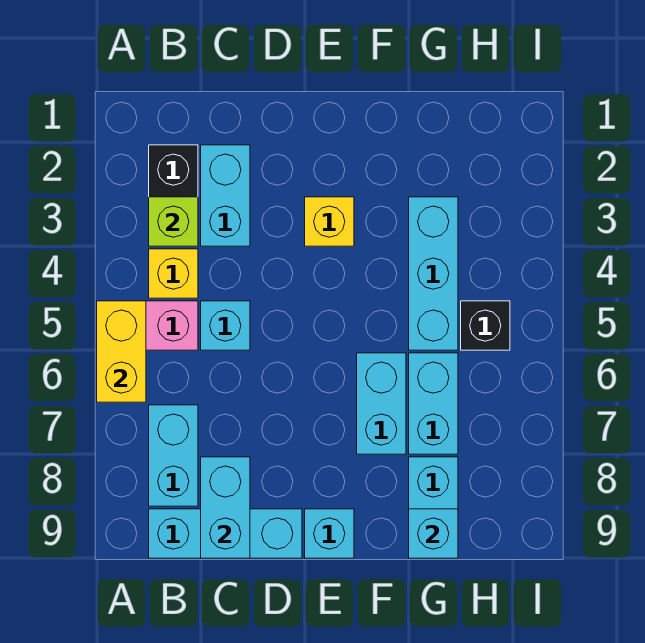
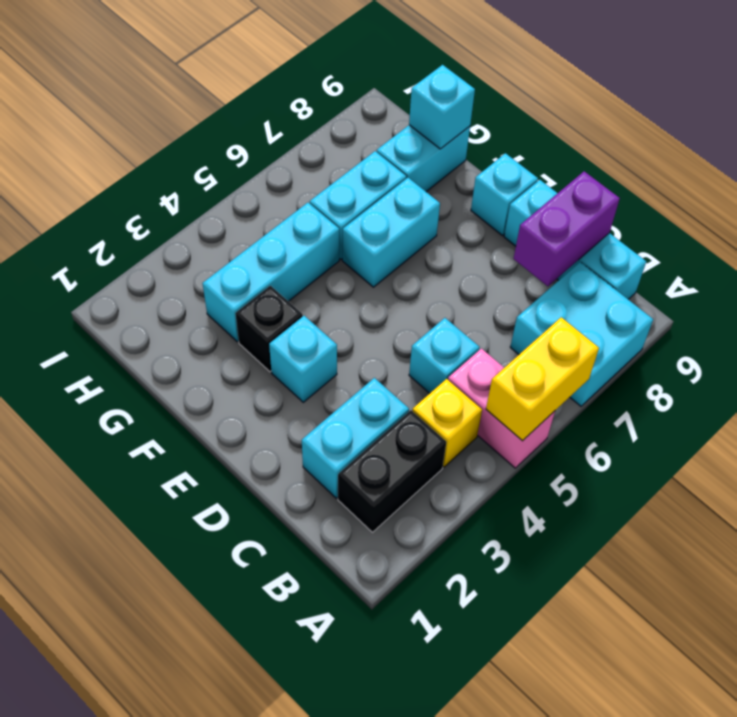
lime 1x1 brick [149,197,198,246] -> none
cyan 1x2 brick [149,405,198,506] -> cyan 2x2 brick [510,262,653,406]
cyan 1x2 brick [201,457,250,558] -> purple 1x2 brick [513,171,620,286]
yellow 1x1 brick [305,197,354,246] -> cyan 1x1 brick [269,316,337,402]
black 1x1 brick [461,301,510,350] -> black 1x1 brick moved to [235,286,303,372]

